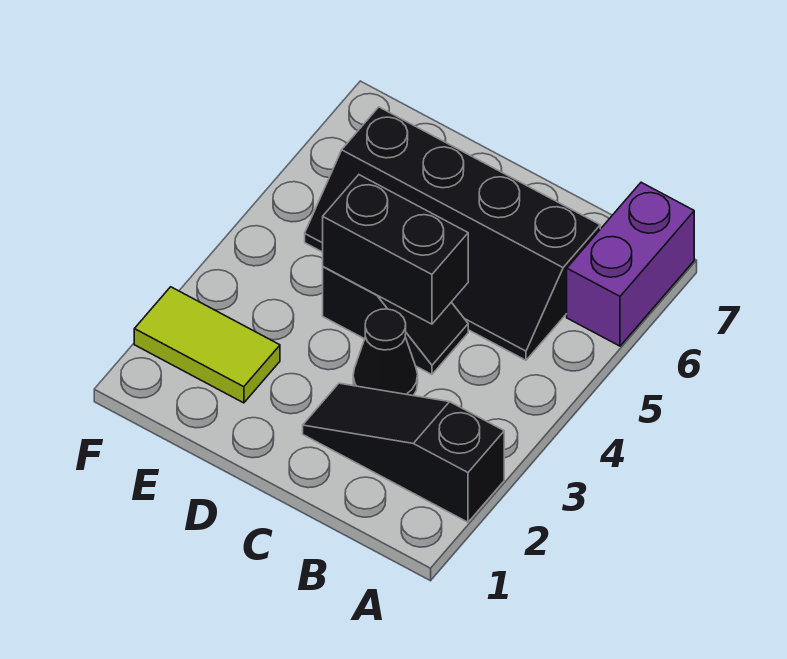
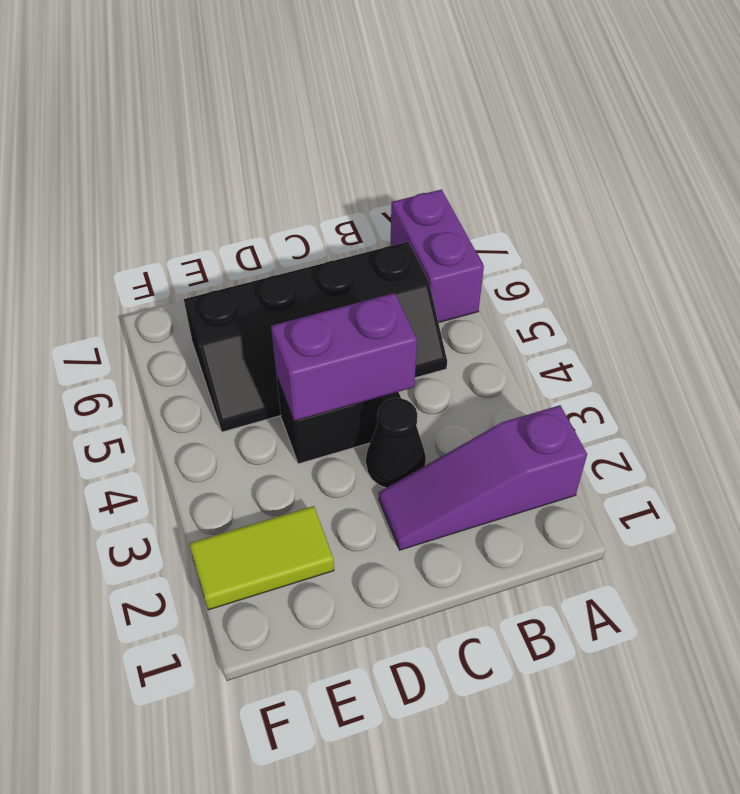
black 1x3 slope [303,383,504,522] -> purple 1x3 slope [379,405,587,550]
black 1x2 brick [323,175,468,324] -> purple 1x2 brick [271,293,417,421]

